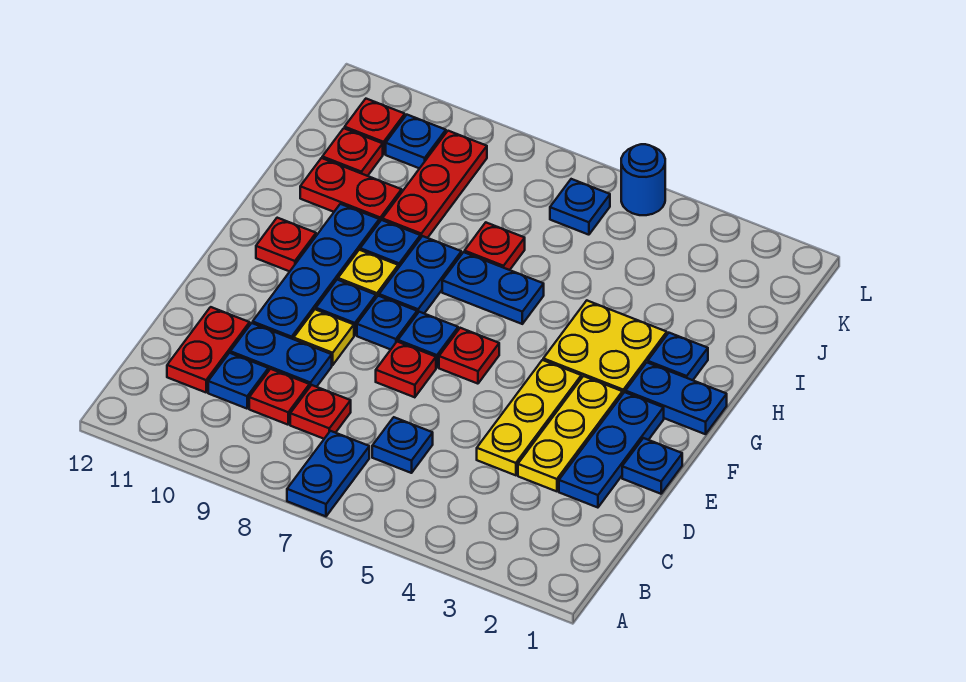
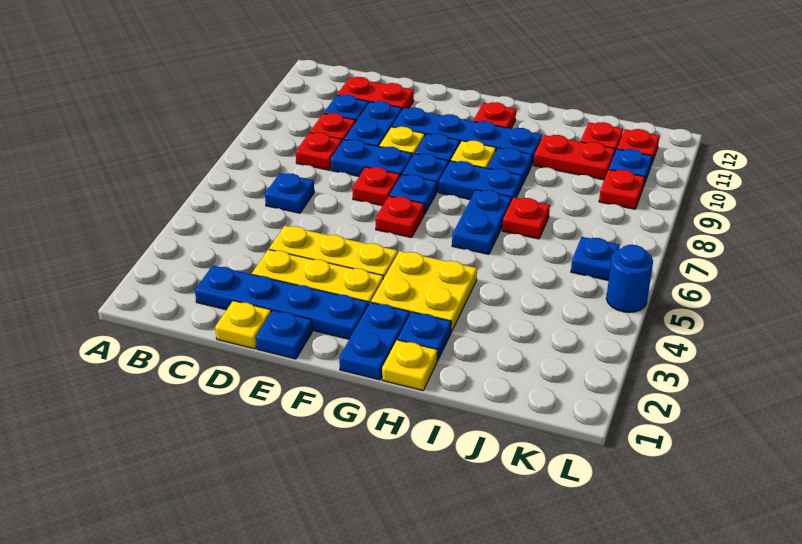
blue 1x2 plate [287,431,369,516] -> blue 1x2 plate moved to [331,139,413,176]
none -> yellow 1x1 plate [215,301,271,349]
blue 1x3 plate [559,392,664,508] -> blue 1x4 plate [195,266,369,339]
none -> yellow 1x1 plate [382,340,437,391]
red 1x3 plate [382,131,487,238] -> red 1x1 plate [599,170,645,209]
red 1x2 plate [300,158,402,222] -> red 1x2 plate turned to [534,134,615,180]

